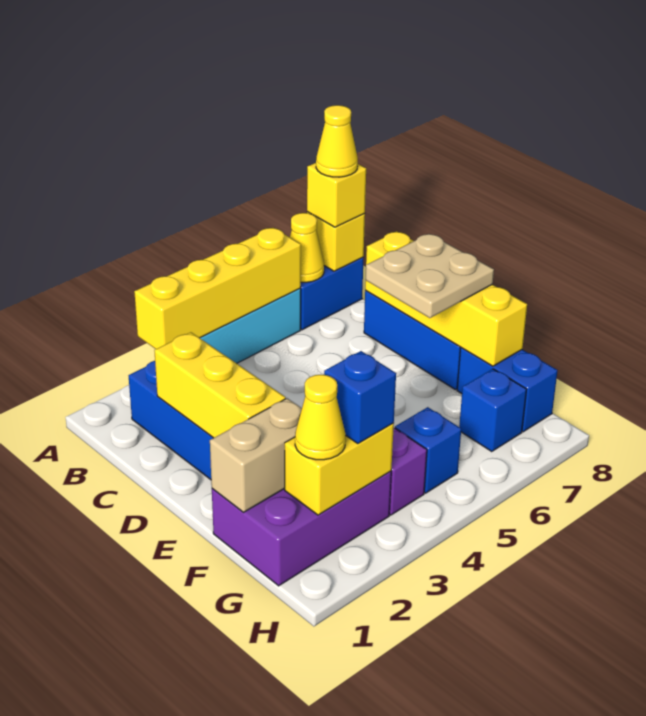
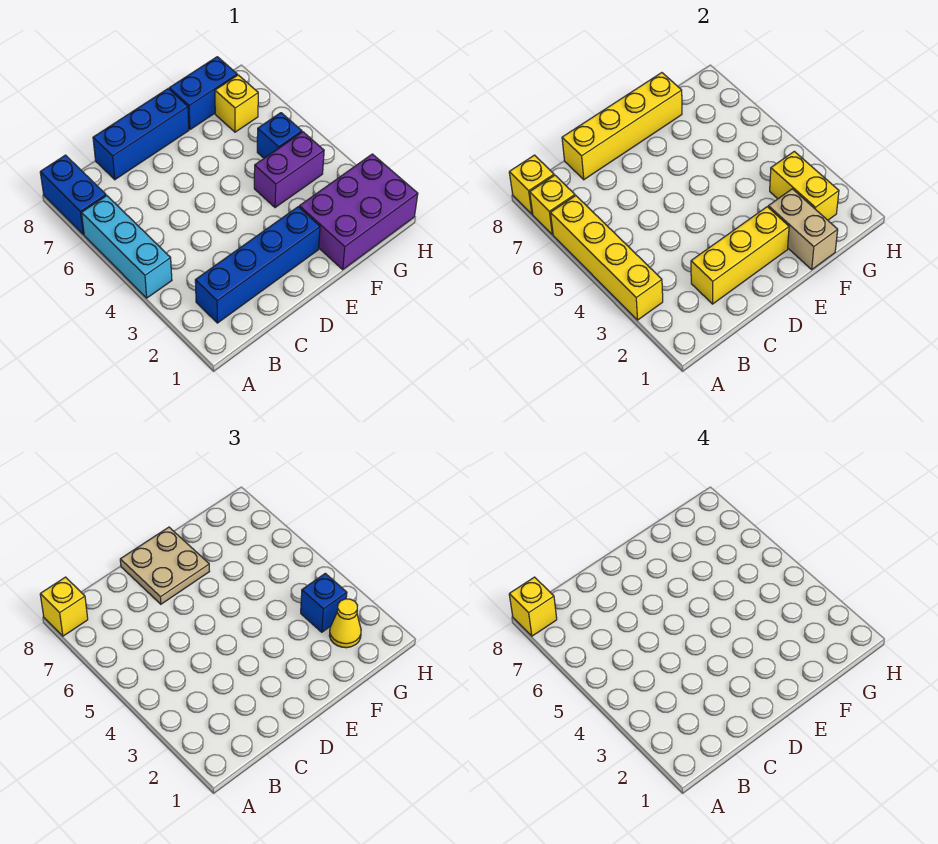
yellow 1x1 cone [290,213,324,282] -> yellow 1x1 brick [530,175,575,235]
yellow 1x1 cone [316,105,358,177] -> yellow 1x1 brick [509,577,557,636]
purple 2x3 brick [212,471,391,586] -> purple 2x3 brick turned to [299,154,418,269]
blue 1x1 brick [459,369,527,452] -> yellow 1x1 brick [215,75,258,132]

